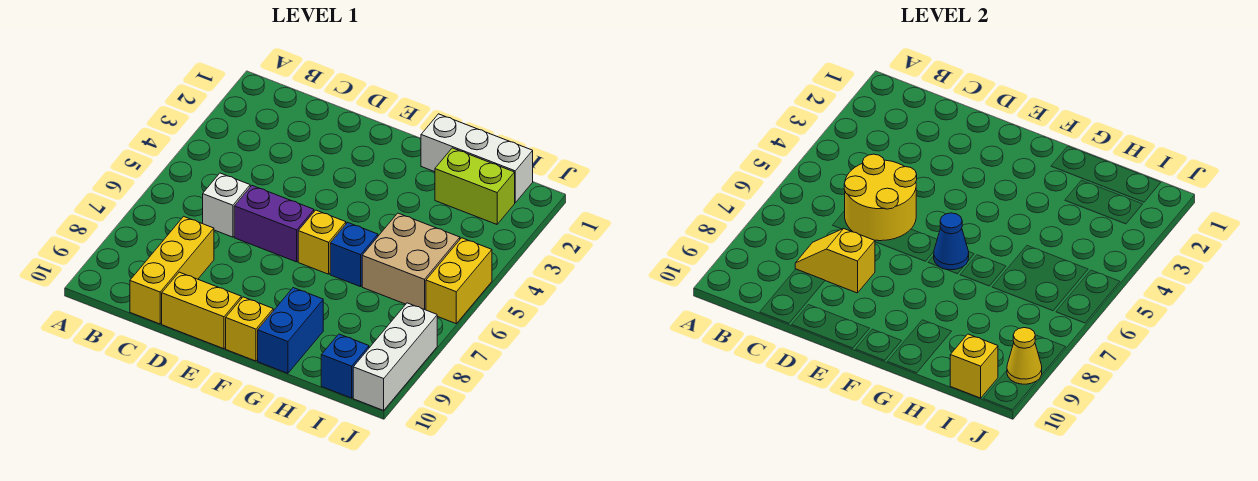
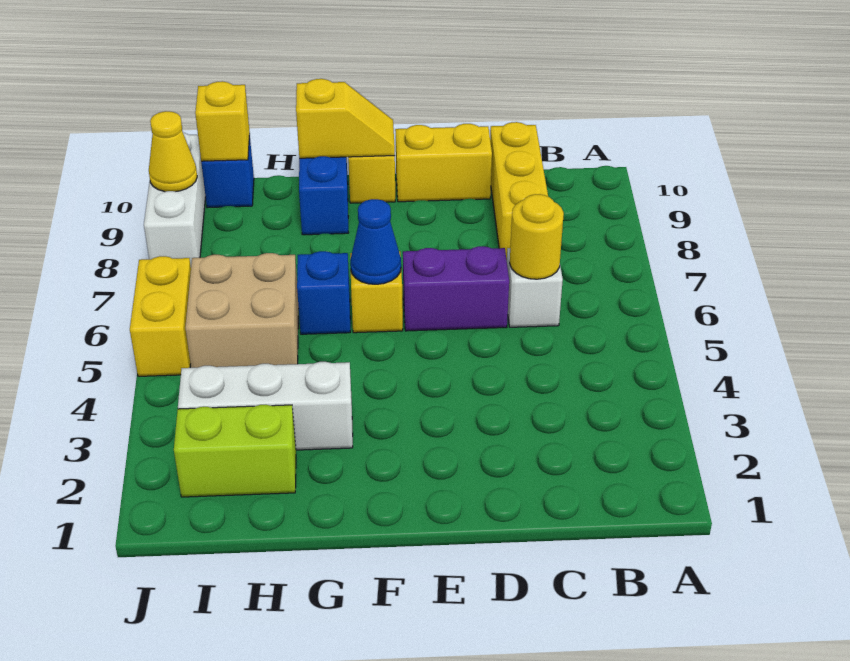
yellow 2x2 round brick [844,154,917,241] -> yellow 1x1 round brick [510,194,564,279]
yellow 1x2 slope [795,229,875,293] -> yellow 1x2 slope moved to [296,79,395,158]
white 1x3 brick [421,114,533,203] -> white 1x3 brick moved to [178,362,353,450]

